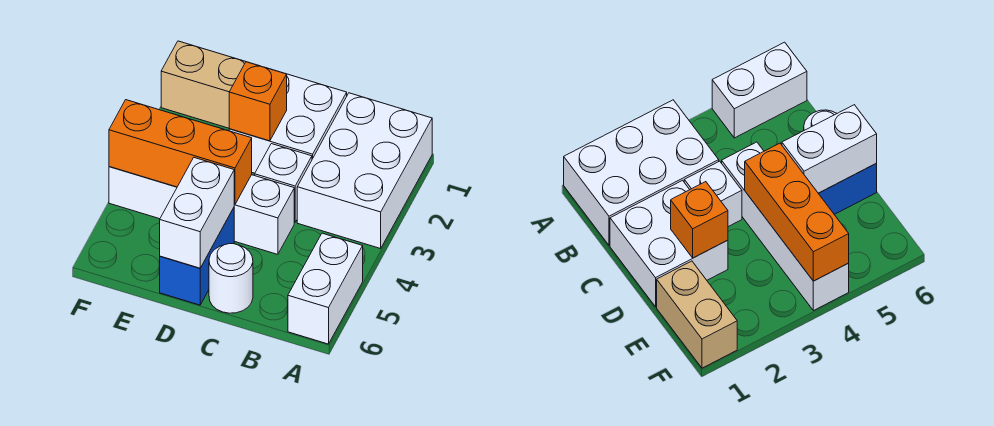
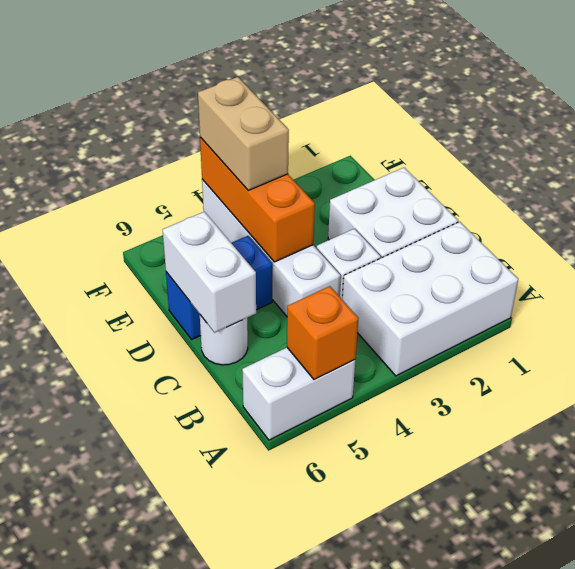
orange 1x1 brick [229,62,287,141] -> orange 1x1 brick moved to [287,286,359,380]
white 1x2 brick [160,158,234,268] -> white 1x2 brick turned to [163,212,256,333]
tan 1x2 brick [161,41,246,128] -> tan 1x2 brick moved to [198,77,289,190]

